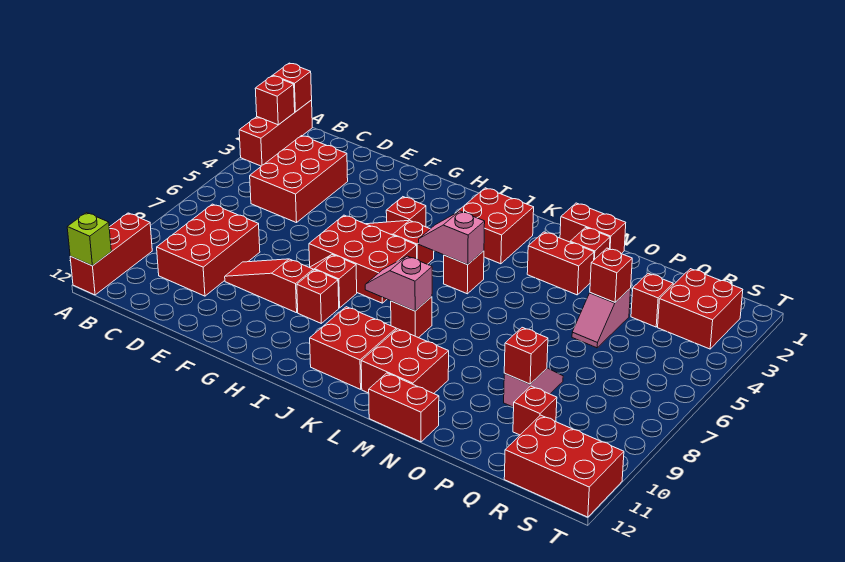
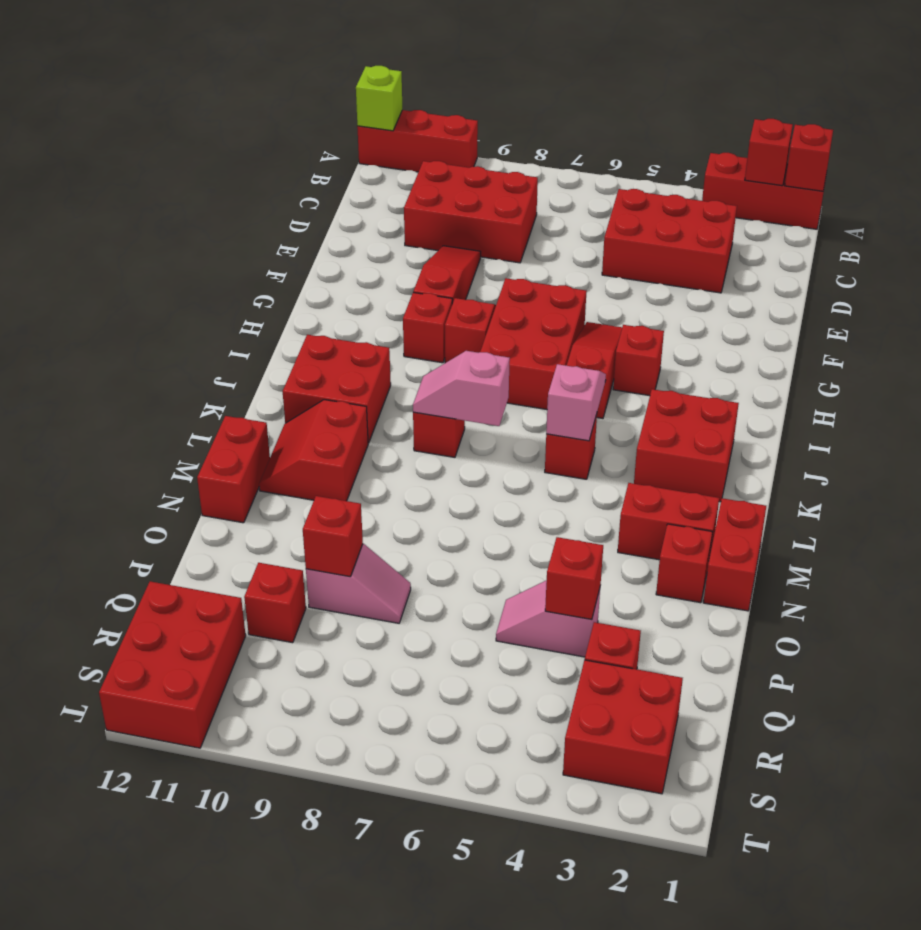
pink 1x2 slope [365,256,432,311] -> pink 1x2 slope turned to [413,351,510,426]
red 2x2 brick [361,329,449,394] -> red 2x2 slope [259,400,368,501]
red 1x2 brick [527,232,594,295] -> red 1x2 brick turned to [618,483,719,560]

